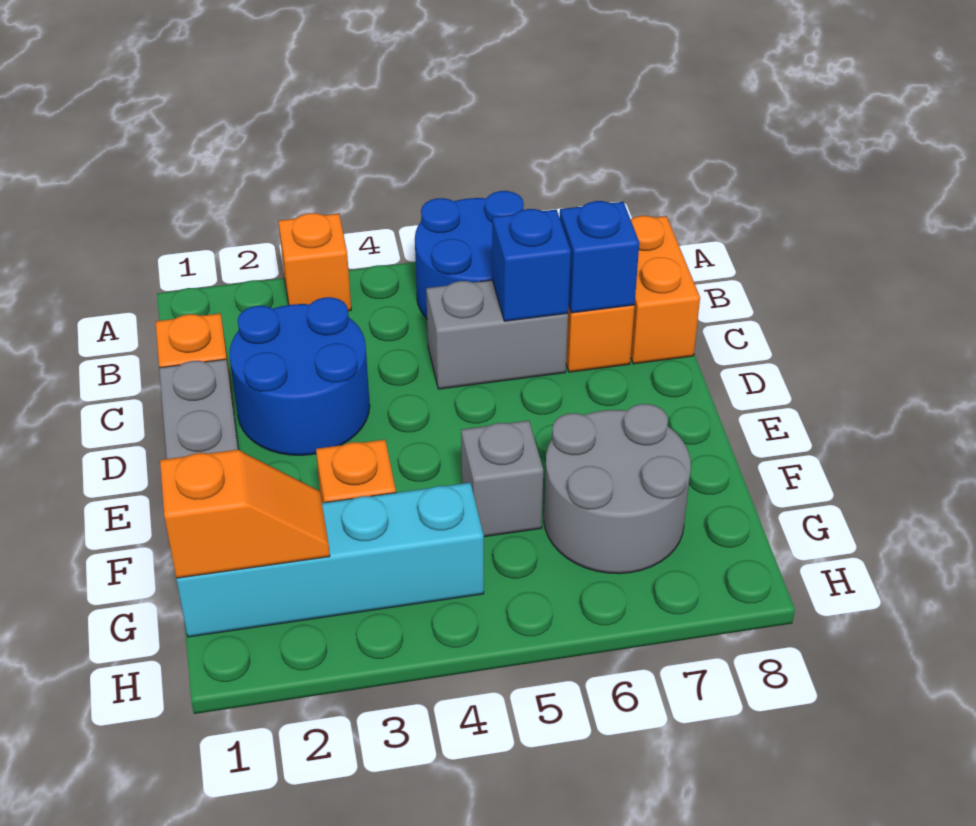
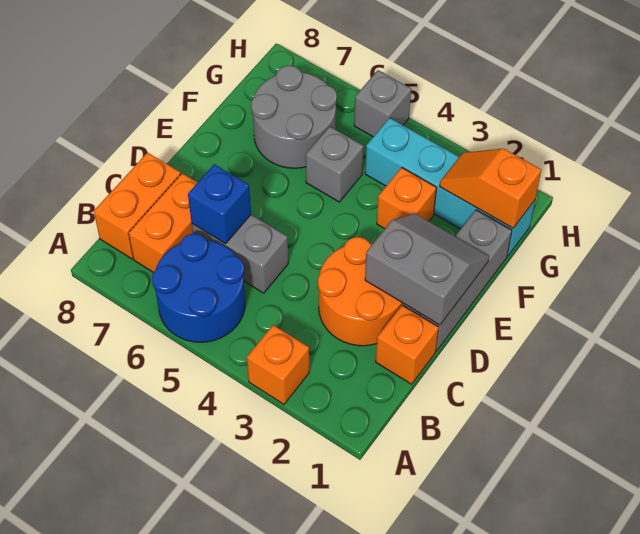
blue 2x2 round brick [230,297,370,455] -> orange 2x2 round brick [318,237,403,346]
blue 1x1 brick [560,201,639,313] -> none
none -> grey 2x2 slope [365,213,489,325]
none -> grey 1x1 brick [354,70,411,137]

